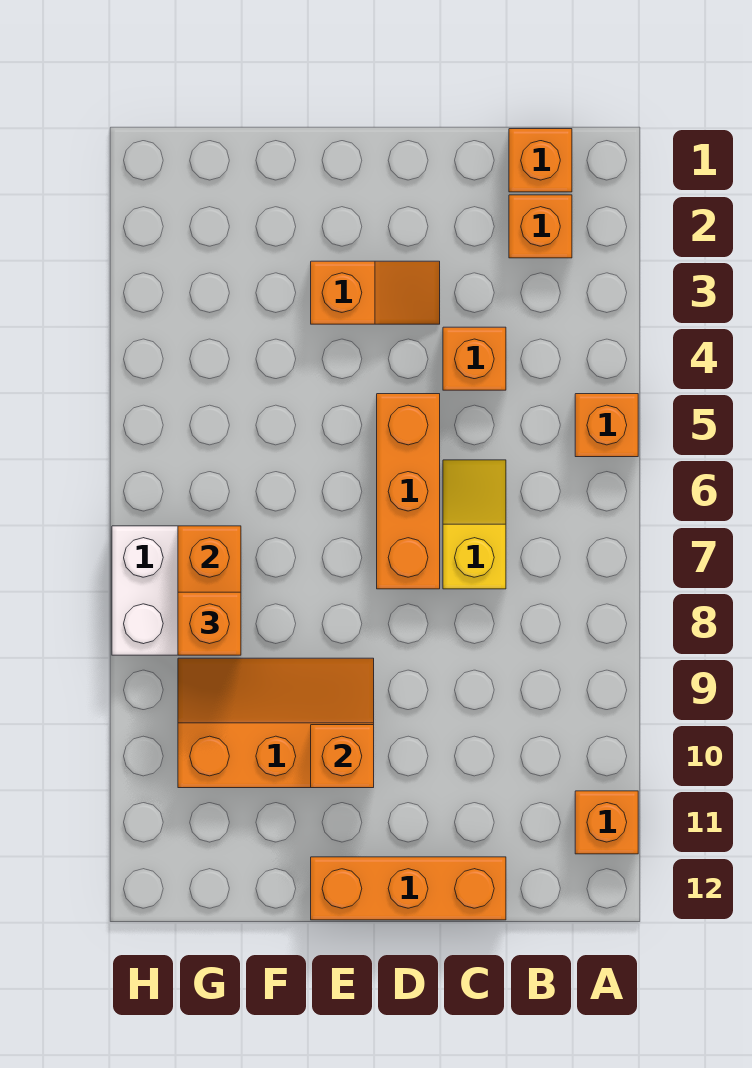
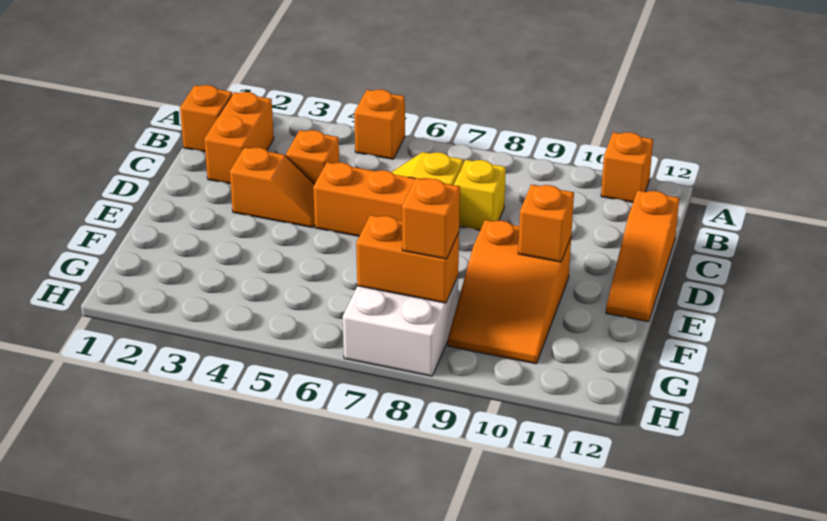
orange 1x1 brick [509,195,572,258] -> orange 1x2 brick [204,92,274,184]
none -> yellow 1x1 brick [454,160,506,230]
orange 1x3 brick [311,857,506,920] -> orange 1x3 slope [606,190,679,322]
orange 1x2 slope [311,261,440,324] -> orange 1x2 slope turned to [230,147,315,228]
orange 2x3 slope [178,658,374,788] -> orange 2x3 slope turned to [448,220,571,364]

